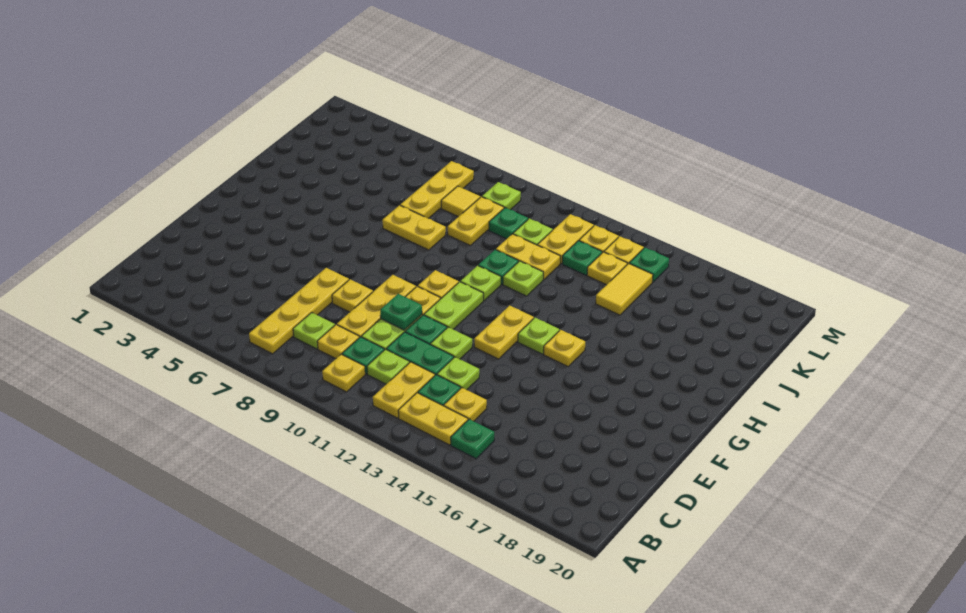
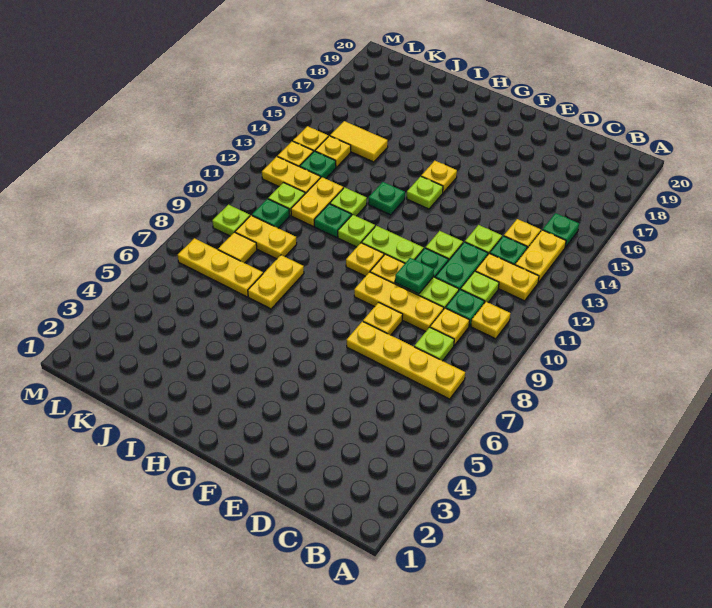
yellow 1x2 plate [474,305,534,359] -> none
green 1x1 plate [629,248,669,282] -> green 1x1 plate moved to [368,182,405,215]

